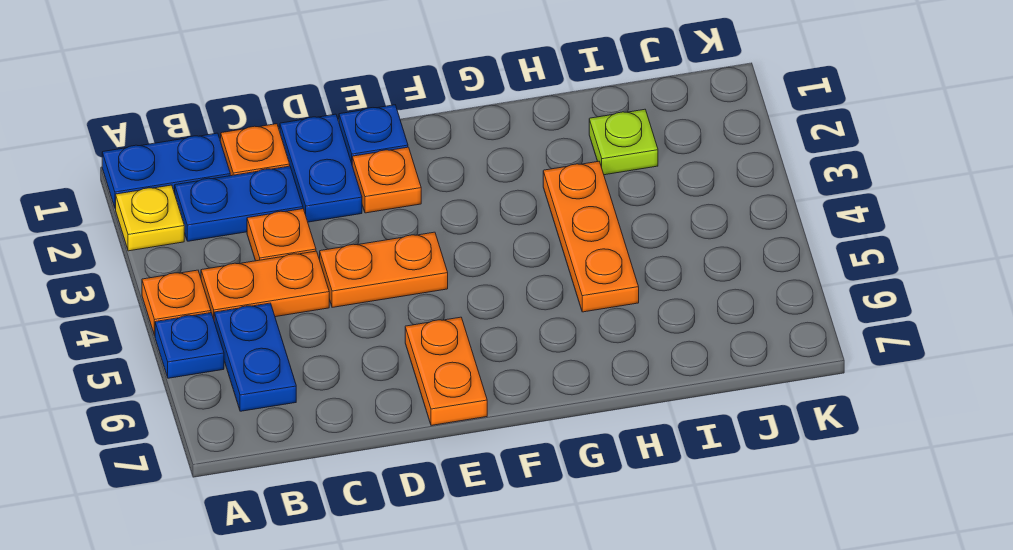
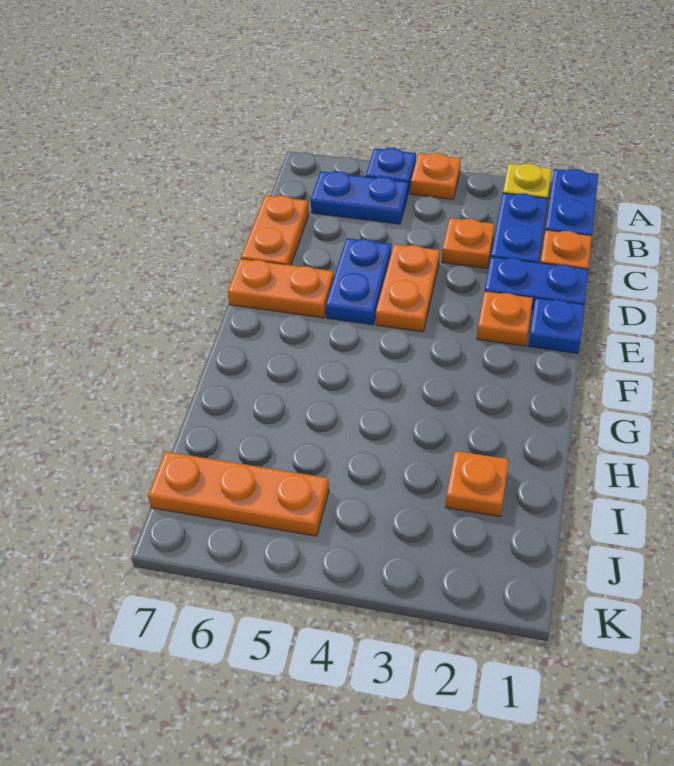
orange 1x2 plate [201,251,329,319] -> orange 1x2 plate moved to [241,195,309,265]
none -> blue 1x2 plate [326,238,392,325]
orange 1x3 plate [543,161,639,312] -> orange 1x3 plate moved to [148,451,329,536]
lime 1x1 plate [589,109,658,175] -> orange 1x1 plate [446,451,509,517]

